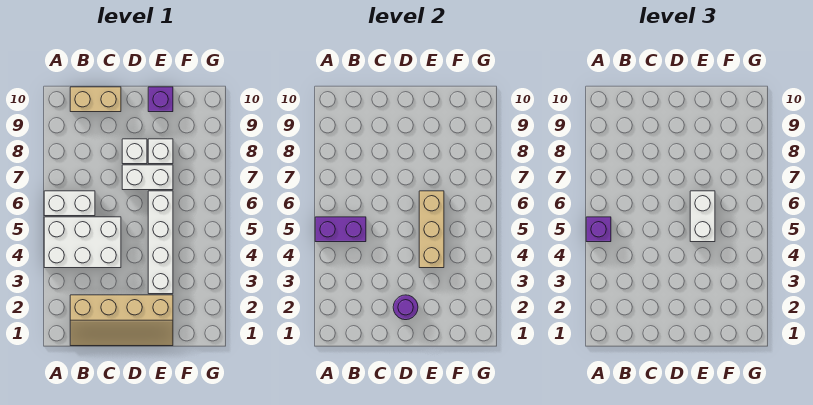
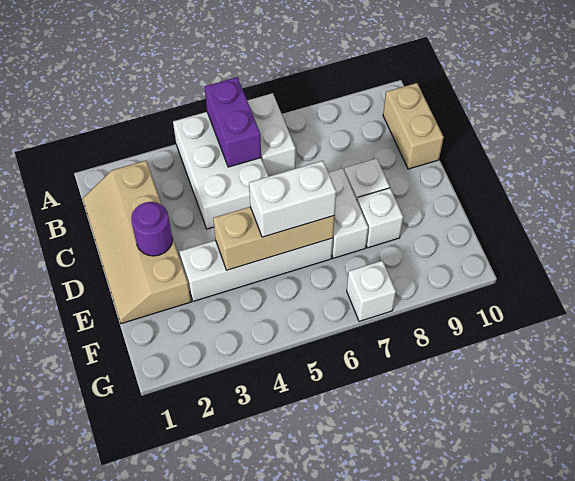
purple 1x1 brick [586,217,611,242] -> none
purple 1x1 brick [148,87,173,112] -> none
none -> white 1x1 brick [347,261,396,321]

